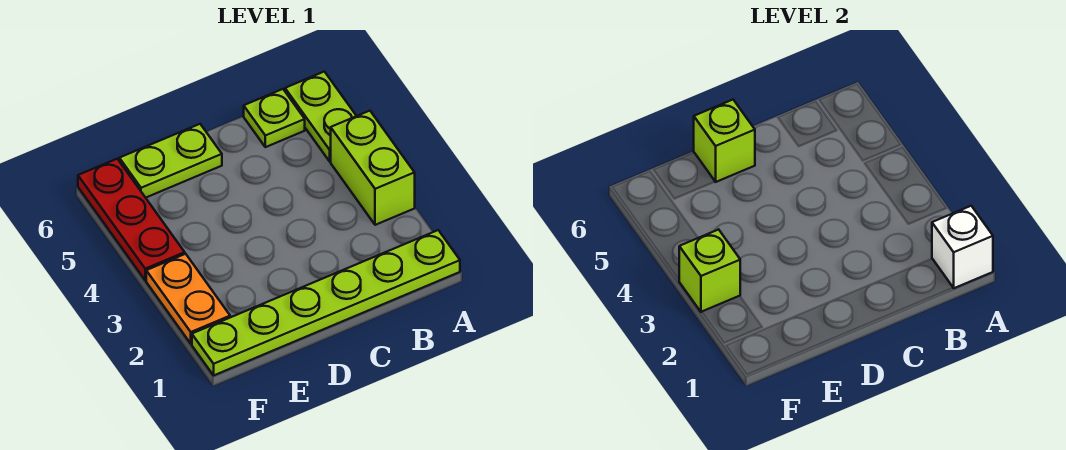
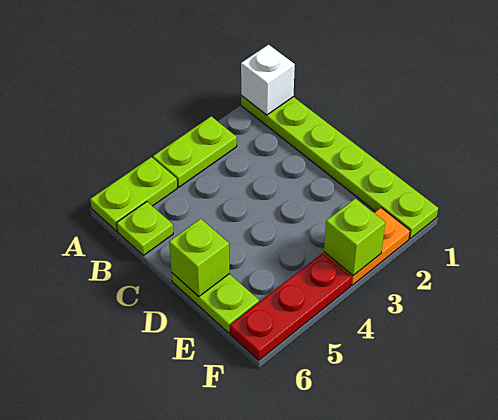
lime 1x2 brick [331,111,415,225] -> lime 1x2 plate [153,116,237,187]

